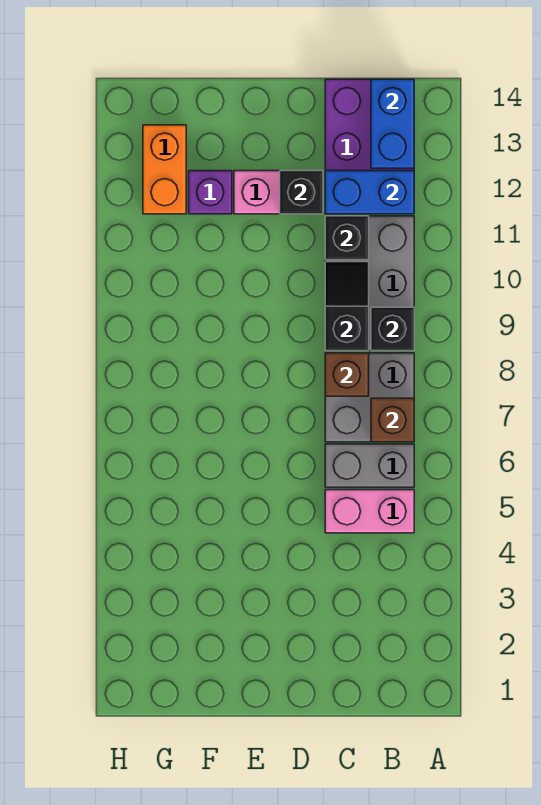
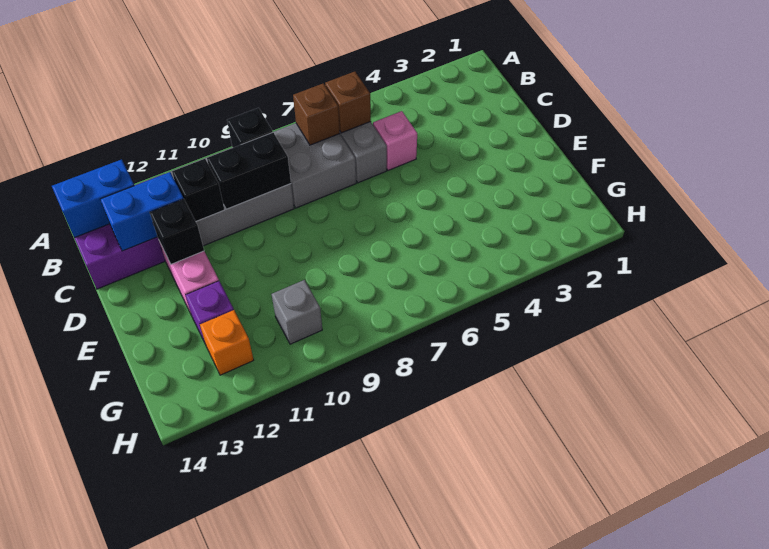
pink 1x2 brick [325,490,414,533] -> pink 1x1 brick [373,111,417,171]
blue 1x2 brick [325,171,414,214] -> blue 1x2 brick turned to [100,172,184,251]
brown 1x1 brick [325,353,369,396] -> brown 1x1 brick moved to [325,72,371,133]
black 1x2 slope [325,262,369,351] -> black 1x2 brick [207,133,291,209]
none -> grey 1x1 brick [272,280,322,344]
orange 1x2 brick [143,125,186,214] -> orange 1x1 brick [200,310,254,375]

